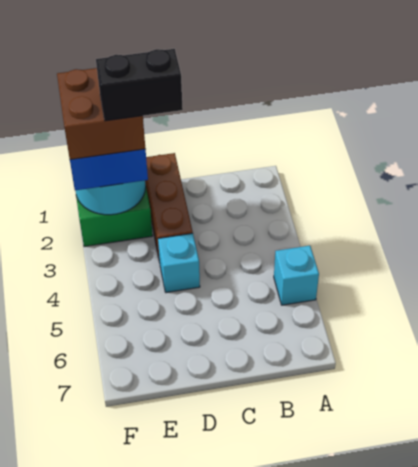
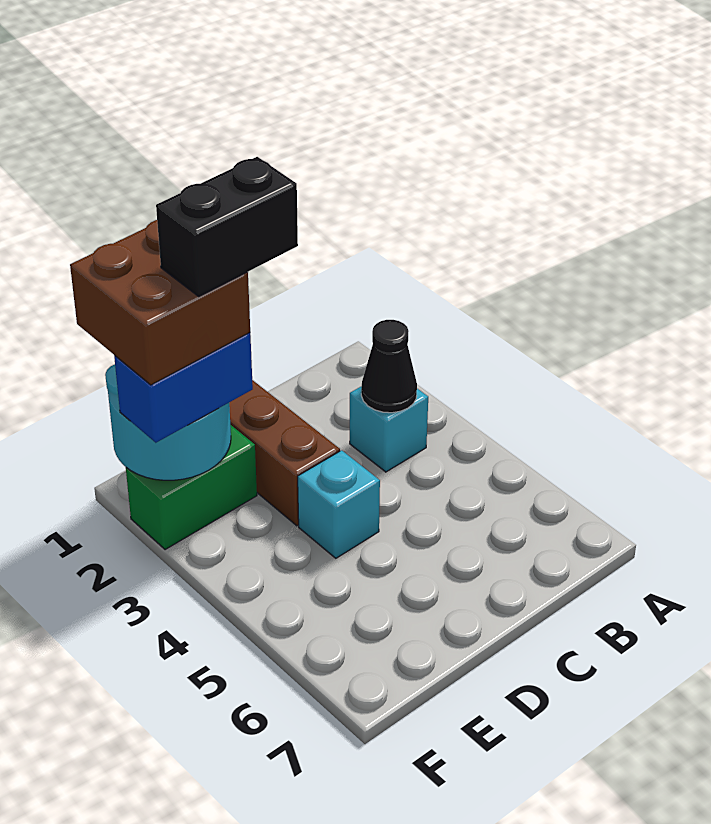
cyan 1x1 brick [274,246,319,305] -> cyan 1x1 brick moved to [350,387,428,472]
none -> black 1x1 cone [361,320,417,413]

